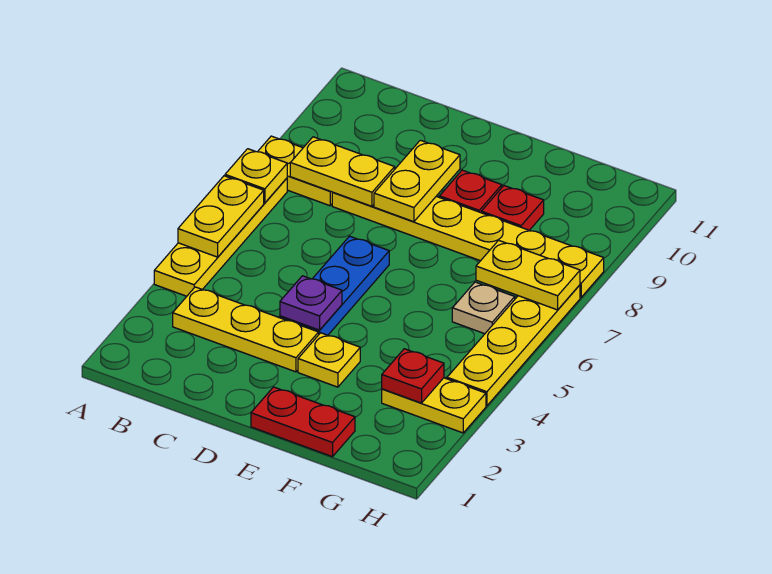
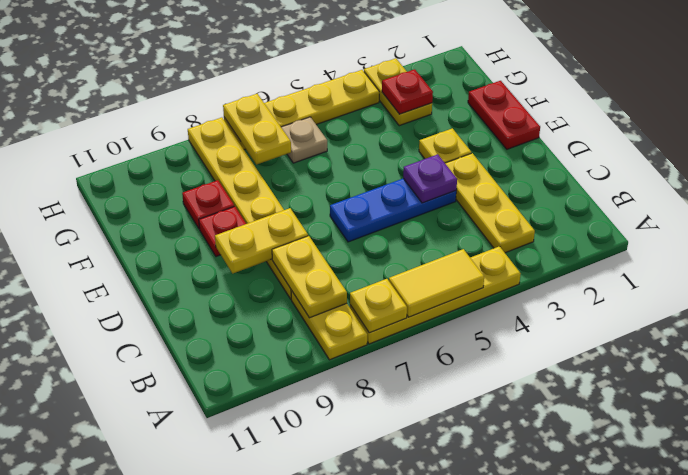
yellow 1x2 plate [178,176,264,257] -> yellow 1x2 tile [389,249,484,317]

